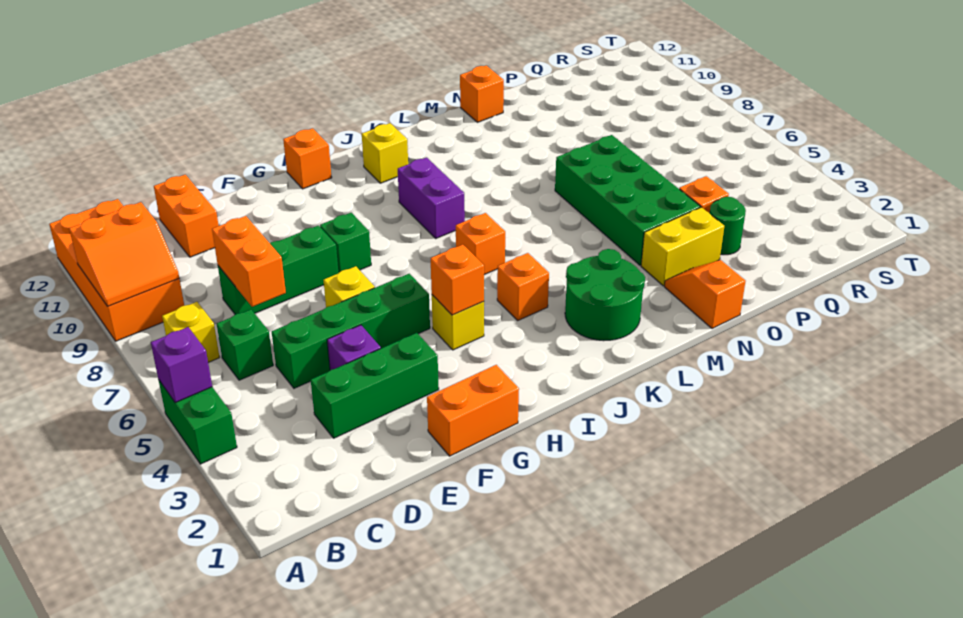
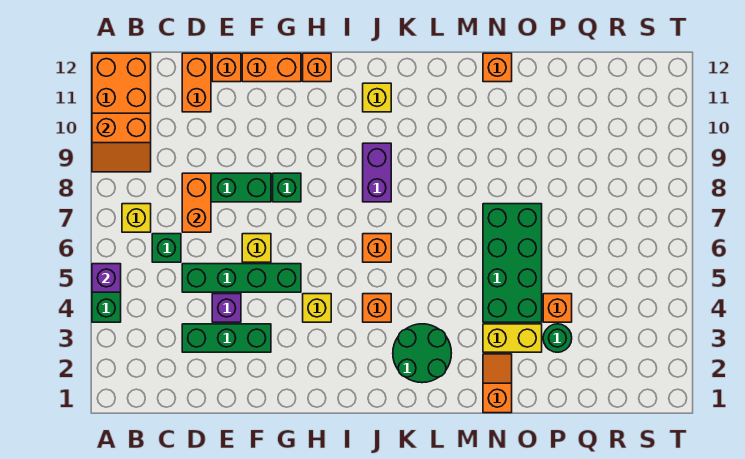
orange 1x2 brick [427,365,519,456] -> orange 1x2 brick moved to [242,53,301,82]
orange 1x1 brick [431,245,484,315] -> orange 1x1 brick moved to [212,53,241,82]

